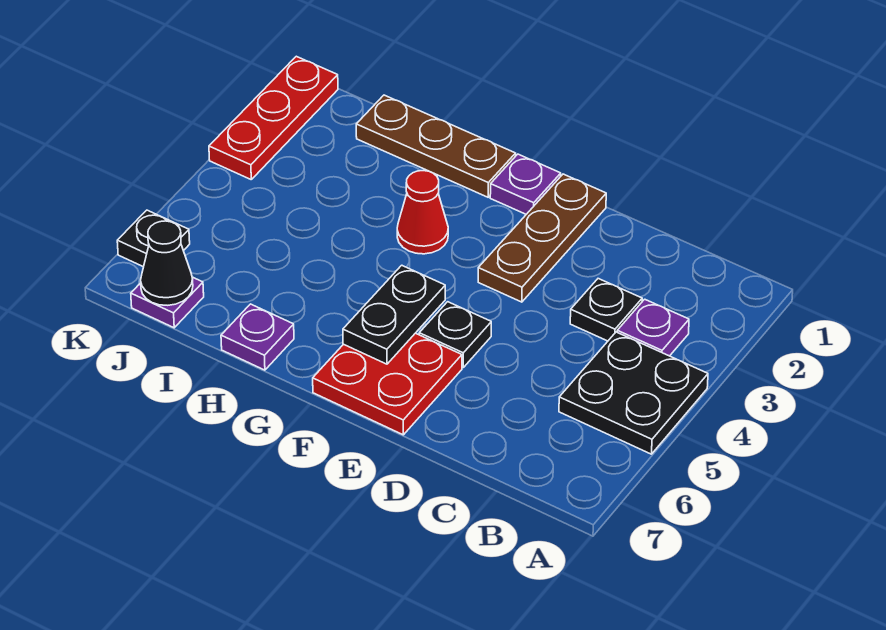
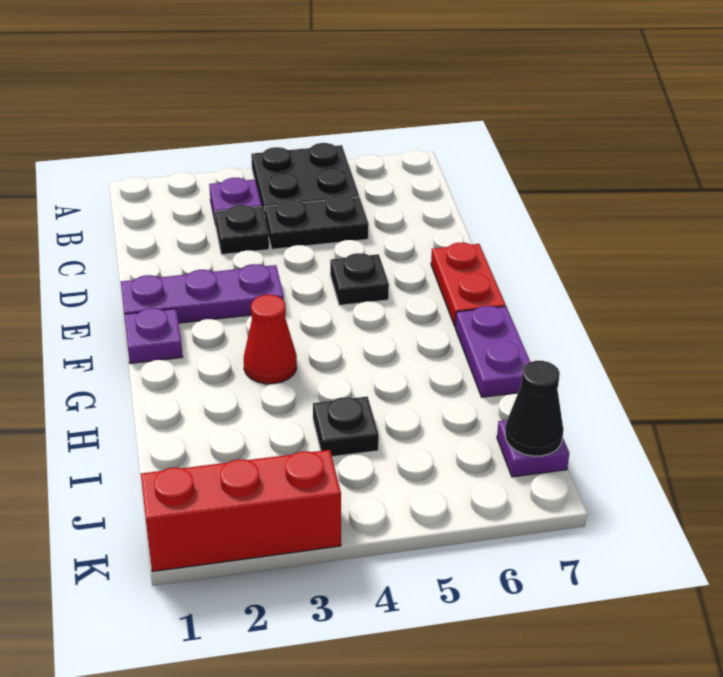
brown 1x3 plate [478,174,606,302] -> purple 1x3 plate [121,264,284,323]
red 2x2 plate [313,333,462,435] -> red 1x2 plate [431,243,506,326]
black 1x2 plate [343,265,445,364] -> black 1x2 plate moved to [264,195,369,249]
brown 1x3 plate [356,95,516,197] -> none
purple 1x1 plate [221,304,294,370] -> purple 1x2 plate [455,306,530,397]
red 1x3 plate [209,56,338,179] -> red 1x3 brick [141,450,341,572]
black 1x1 plate [117,210,190,267] -> black 1x1 plate moved to [313,397,379,457]

